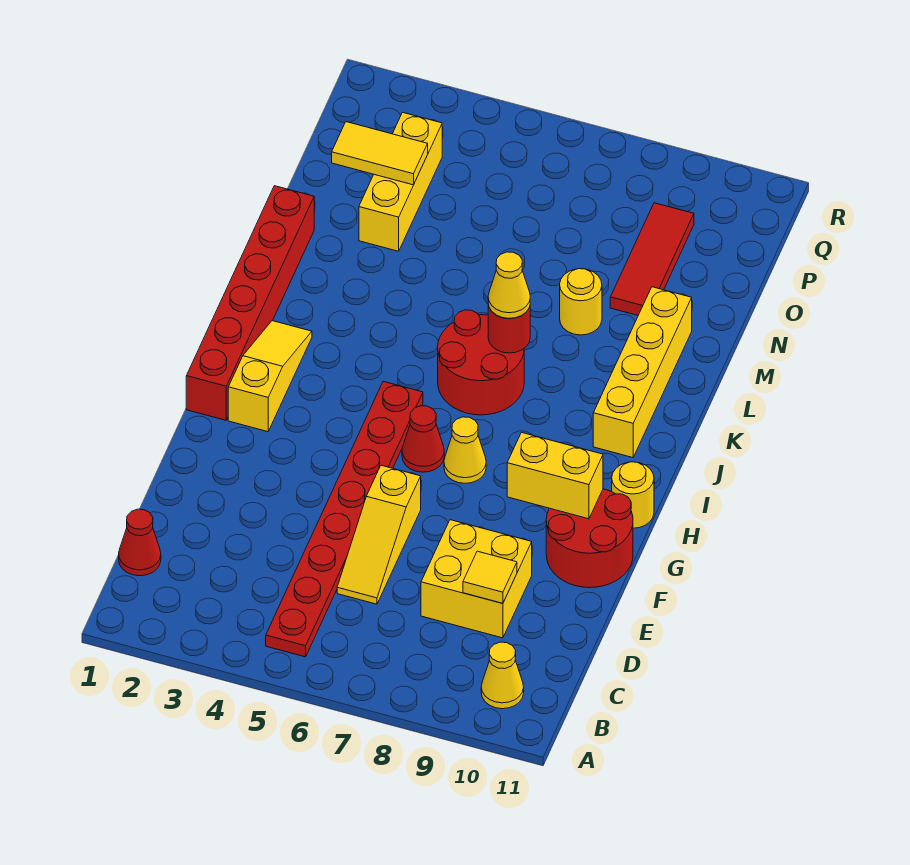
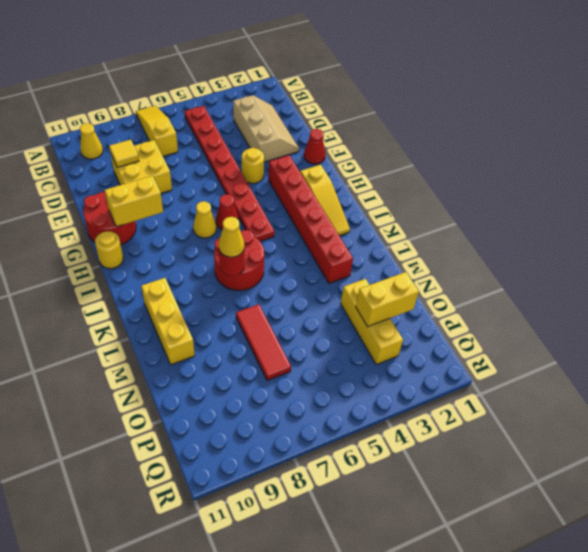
red 1x1 cone [119,509,161,576] -> red 1x1 cone moved to [304,129,325,164]
none -> tan 2x3 slope [233,95,299,162]
yellow 1x3 slope [337,465,421,604] -> yellow 1x3 slope moved to [136,106,178,156]
red 1x6 brick [186,186,314,420] -> red 1x6 brick moved to [269,155,353,283]
yellow 1x4 brick [593,287,692,458] -> yellow 1x3 brick [141,278,195,365]
yellow 1x1 round brick [560,269,602,335] -> yellow 1x1 round brick moved to [242,148,264,183]
red 1x3 tile [610,203,694,315] -> red 1x3 tile moved to [236,304,291,380]
yellow 1x2 tile [332,122,428,185] -> yellow 1x2 brick [356,272,419,327]

